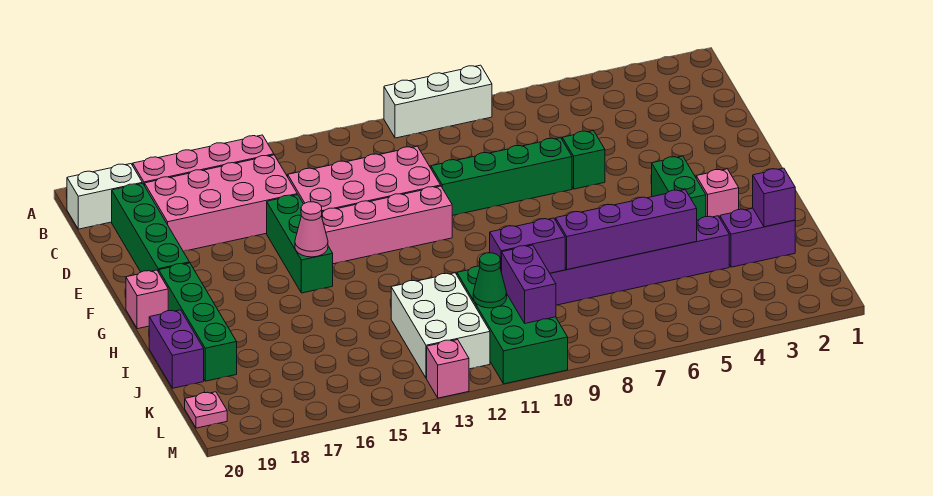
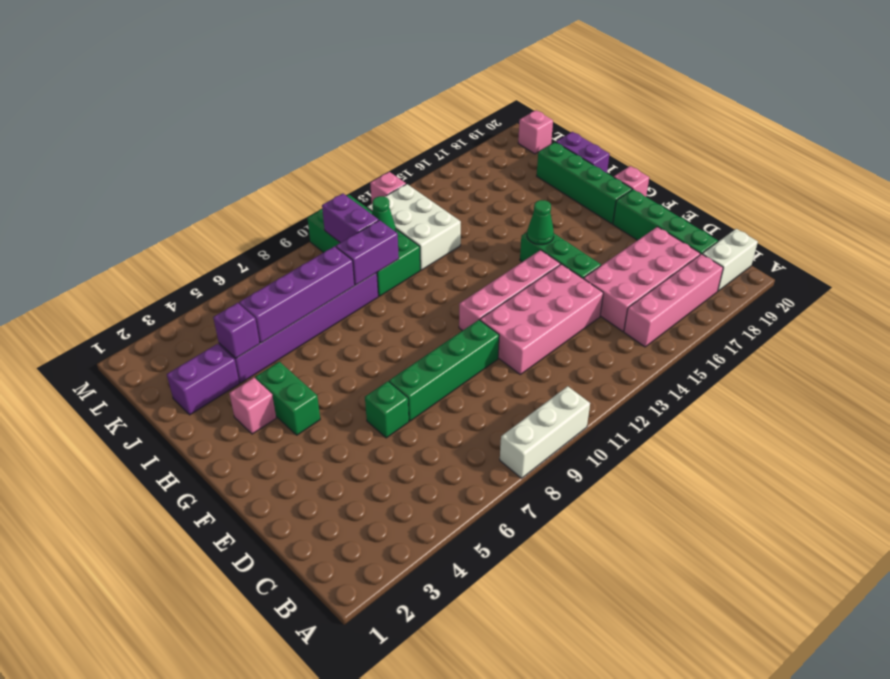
pink 1x1 cone [295,202,328,257] -> green 1x1 cone [527,200,554,245]
purple 1x1 brick [753,168,795,227] -> purple 1x1 brick moved to [213,303,260,358]
pink 1x1 plate [185,392,227,428] -> pink 1x1 brick [518,110,553,154]

